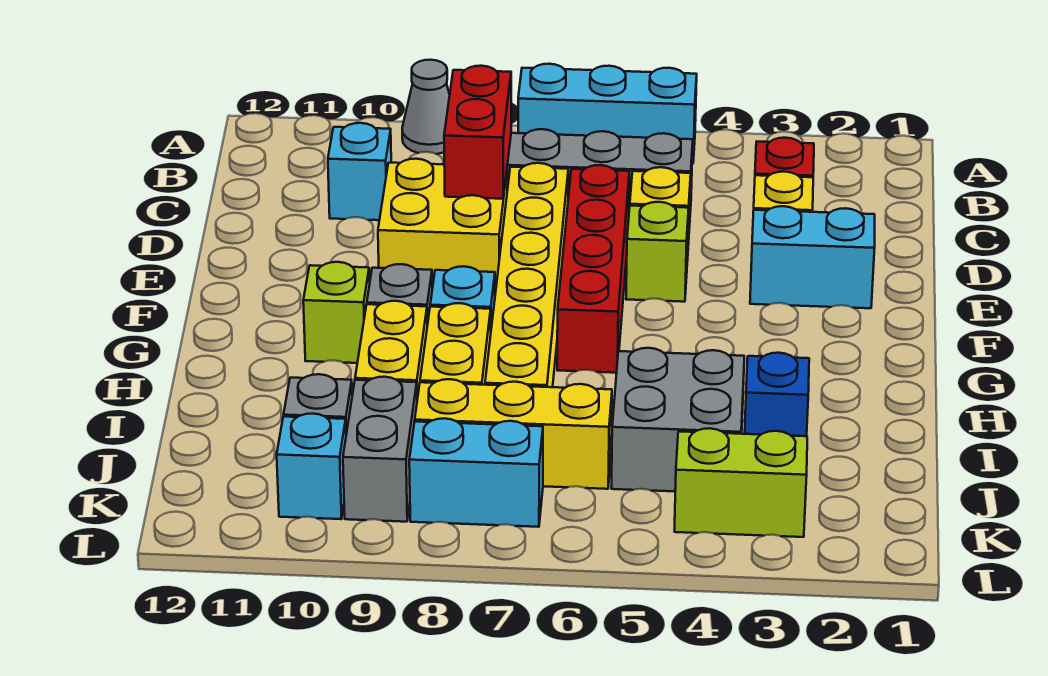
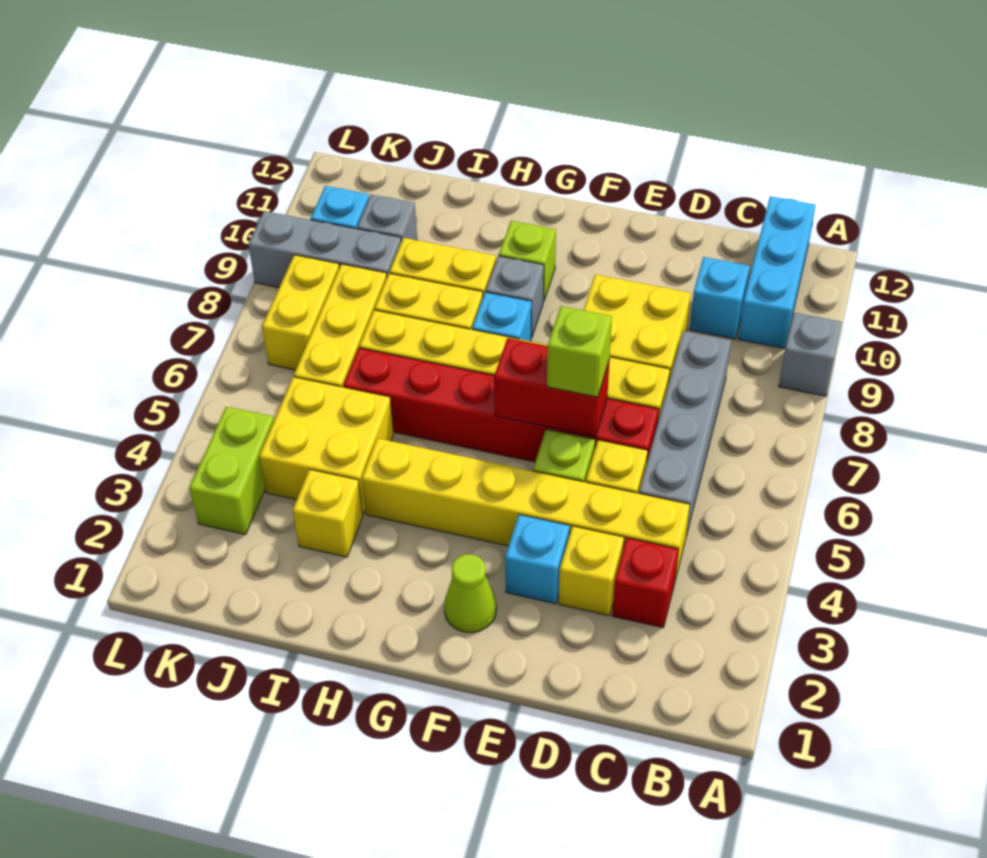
cyan 1x3 brick [518,64,697,164] -> cyan 1x3 brick moved to [738,196,816,349]
grey 1x1 cone [402,60,450,154] -> grey 1x1 brick [779,313,842,396]
none -> yellow 1x6 brick [362,438,690,580]
red 1x2 brick [444,66,511,199] -> red 1x2 brick moved to [494,338,610,437]
red 1x4 brick [557,165,629,373] -> red 1x6 brick [343,348,659,462]
cyan 1x2 brick [750,206,875,308] -> cyan 1x1 brick [505,515,570,604]
none -> lime 1x1 brick [547,306,612,397]
none -> lime 1x1 cone [444,554,497,633]
blue 1x1 brick [745,353,809,436] -> yellow 1x1 brick [293,469,363,557]
grey 2x2 brick [611,348,744,491] -> yellow 2x2 brick [259,377,394,514]
grey 1x2 brick [343,377,417,522] -> grey 1x3 brick [248,211,401,288]
cyan 1x2 brick [409,418,543,527] -> yellow 1x2 brick [262,255,339,370]

